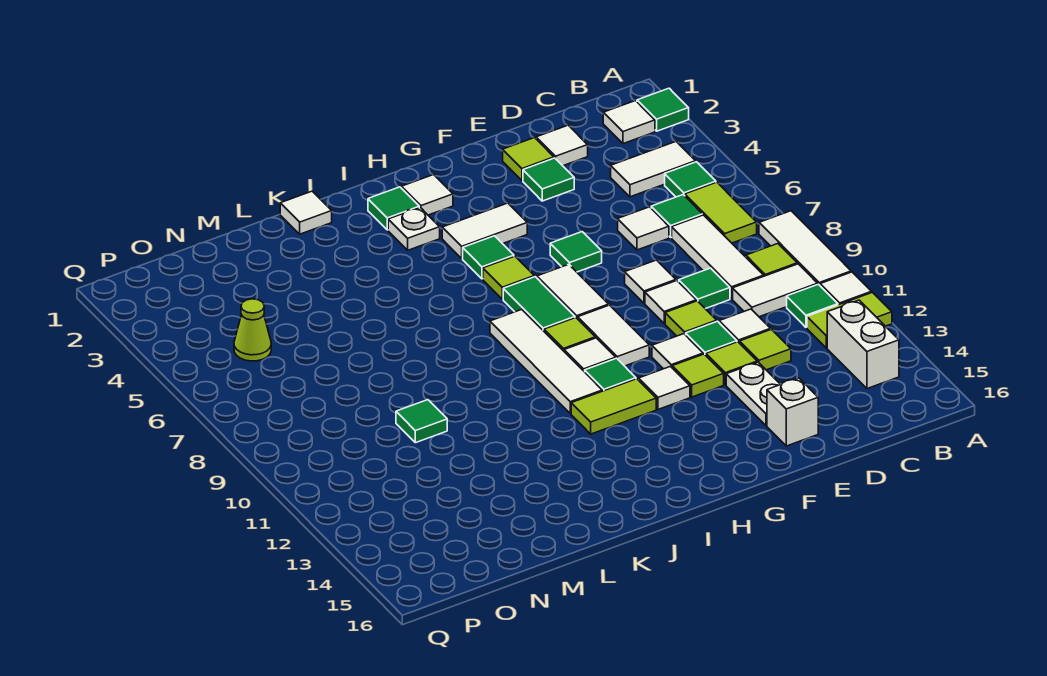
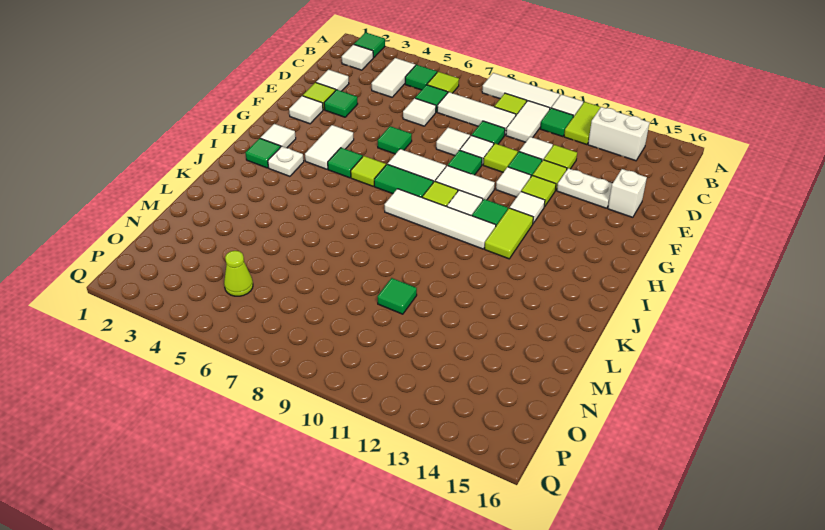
lime 1x2 tile [685,182,757,243] -> lime 1x1 tile [427,72,459,93]
none -> green 1x1 tile [448,150,482,175]
white 1x1 tile [280,191,332,234] -> white 1x1 tile moved to [289,96,323,124]

